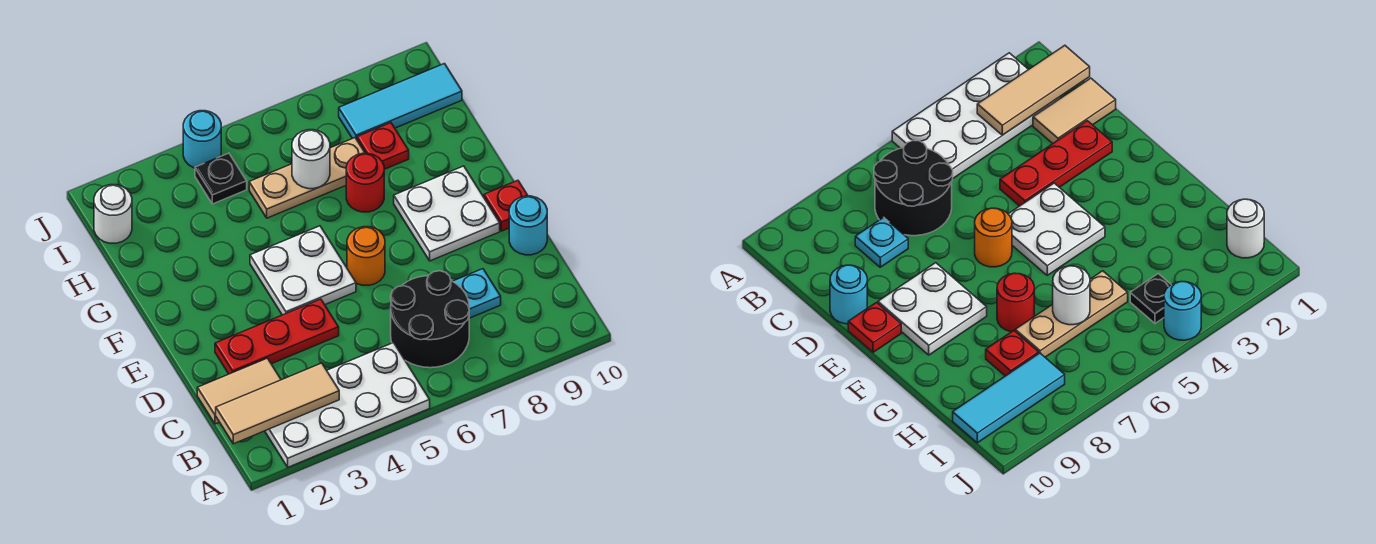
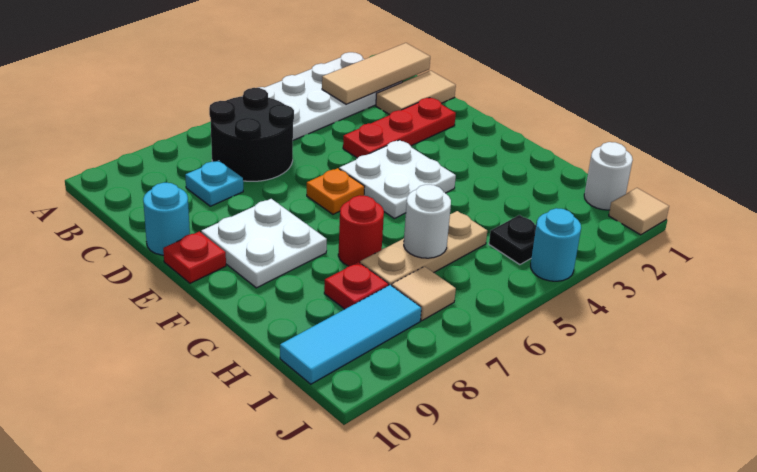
orange 1x1 round brick [347,227,385,285] -> orange 1x1 plate [307,168,365,214]
none -> tan 1x1 tile [392,266,456,321]
none -> tan 1x1 tile [609,188,669,235]

